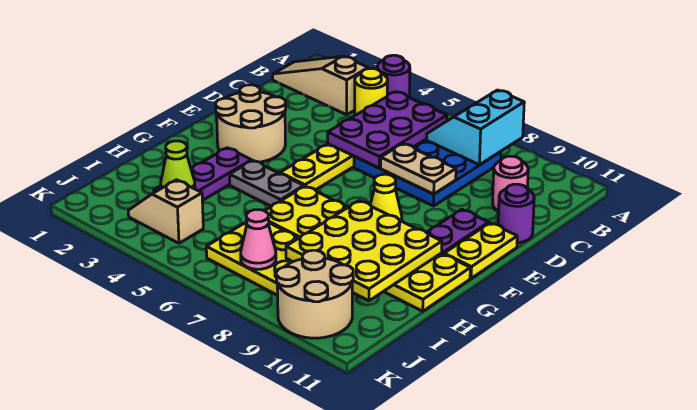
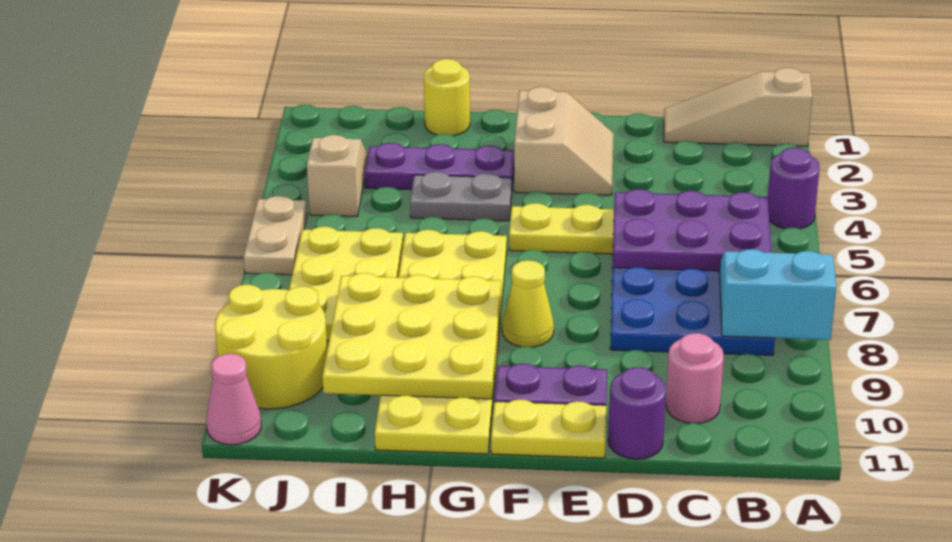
tan 1x3 slope [273,56,368,115] -> tan 1x3 slope turned to [664,68,812,146]
yellow 1x1 round brick [355,68,387,115] -> yellow 1x1 round brick moved to [424,59,470,136]
tan 1x2 plate [381,144,456,194] -> tan 1x2 plate moved to [244,196,307,275]
tan 2x2 round brick [216,85,286,162] -> tan 2x2 slope [514,87,614,195]
grey 1x2 plate [230,161,304,206] -> grey 1x2 plate turned to [410,172,512,221]
lime 1x1 cone [161,141,195,189] -> none
pink 1x1 cone [241,210,276,269] -> pink 1x1 cone moved to [206,354,261,445]
tan 2x2 round brick [276,250,353,338] -> yellow 2x2 round brick [215,285,327,409]

